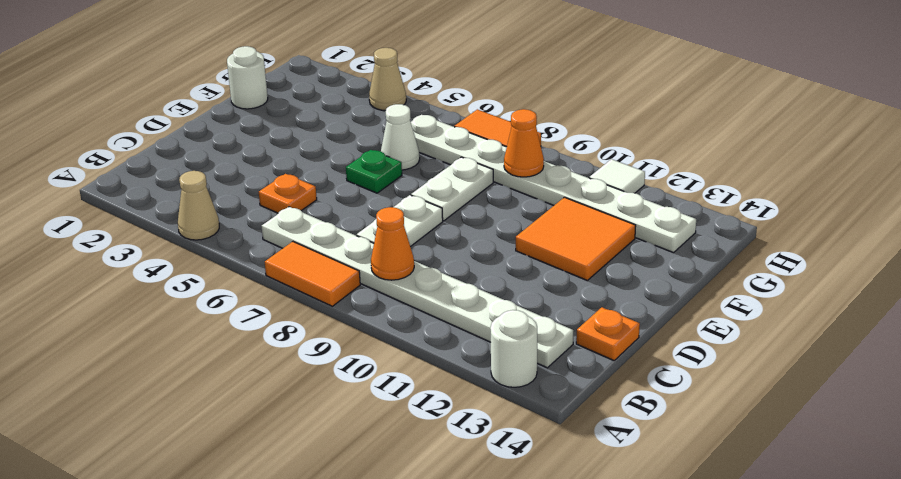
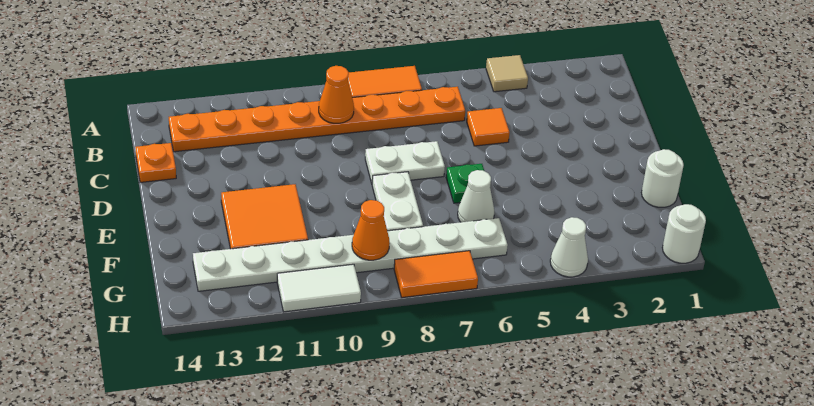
tan 1x1 cone [178,171,219,240] -> tan 1x1 tile [486,55,528,92]
white 1x1 round brick [490,310,537,387] -> white 1x1 round brick moved to [662,204,706,263]
white 1x8 plate [262,207,573,368] -> orange 1x8 plate [169,87,465,152]
orange 1x1 plate [259,174,317,213] -> orange 1x1 tile [467,108,510,146]
white 1x2 plate [357,195,443,247] -> white 1x2 plate turned to [365,141,445,183]
tan 1x1 cone [369,48,406,110] -> white 1x1 cone [550,217,588,277]
white 1x1 tile [589,159,645,193] -> white 1x2 tile [277,264,361,312]

